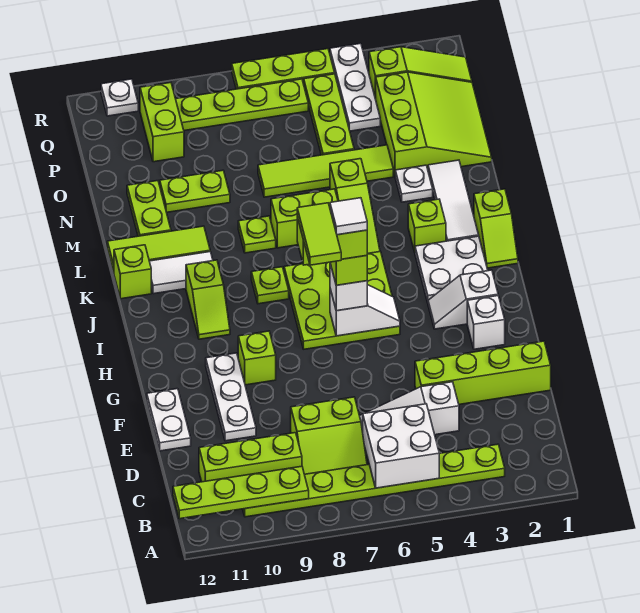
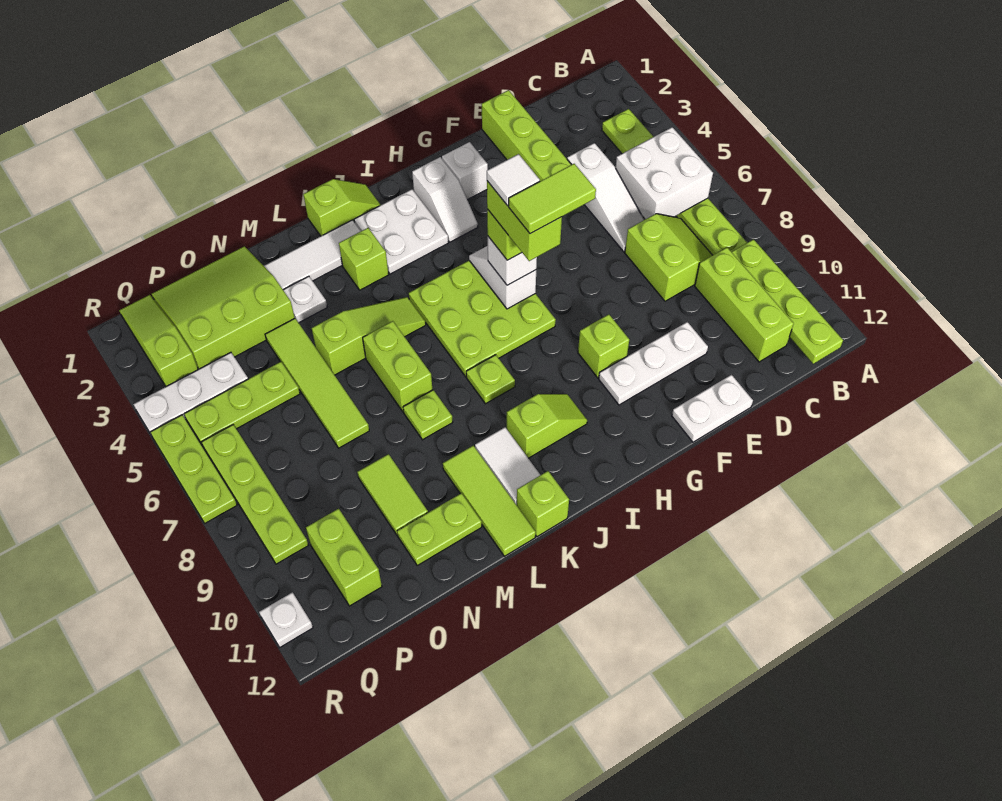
lime 1x2 plate [160,170,230,212] -> lime 1x2 tile [358,454,428,535]
lime 1x2 brick [140,83,184,162] -> lime 1x2 brick turned to [306,509,382,606]

